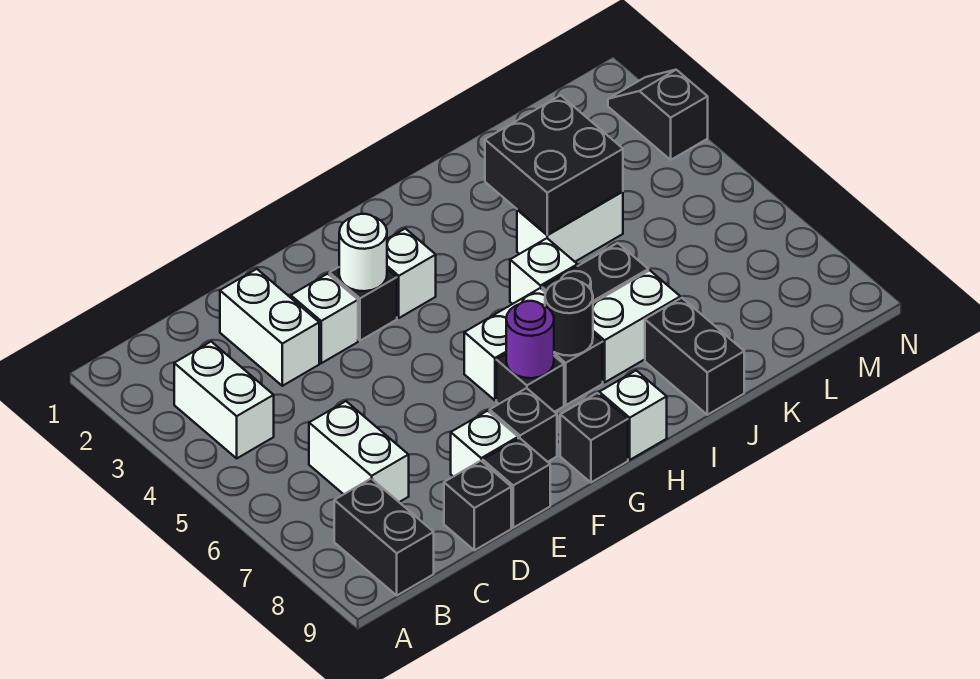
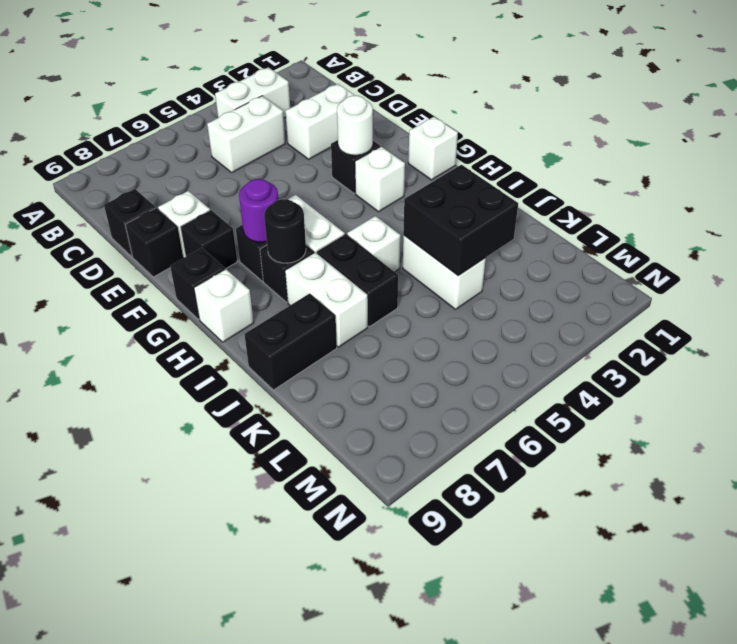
black 1x2 brick [334,479,434,595] -> none
white 1x2 brick [309,401,409,502] -> white 1x2 brick moved to [207,96,285,173]
white 1x1 brick [291,274,358,363] -> white 1x1 brick moved to [408,117,458,180]
black 1x2 slope [608,70,708,160] -> none

